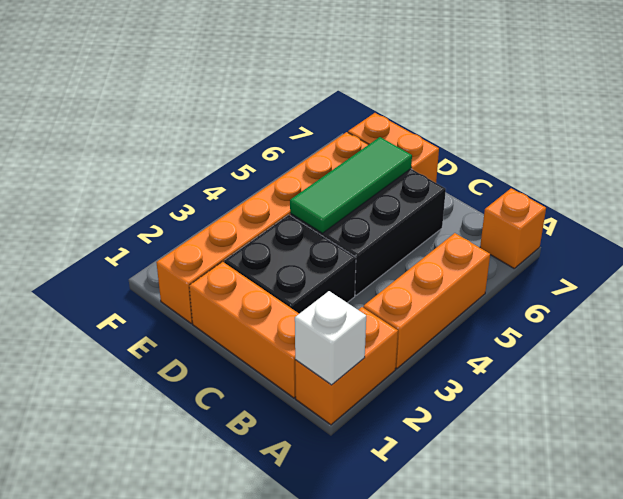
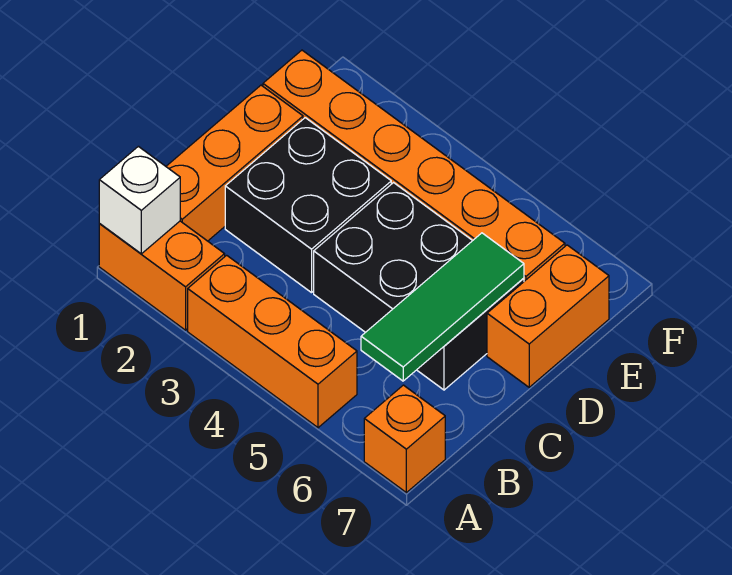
green 1x3 tile [290,137,412,233] -> green 1x3 tile turned to [361,233,524,381]

